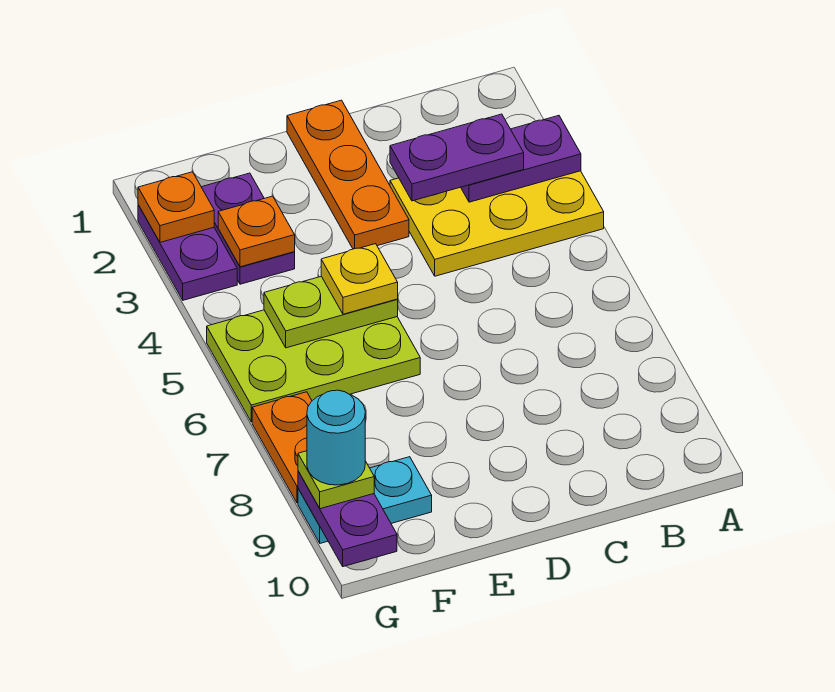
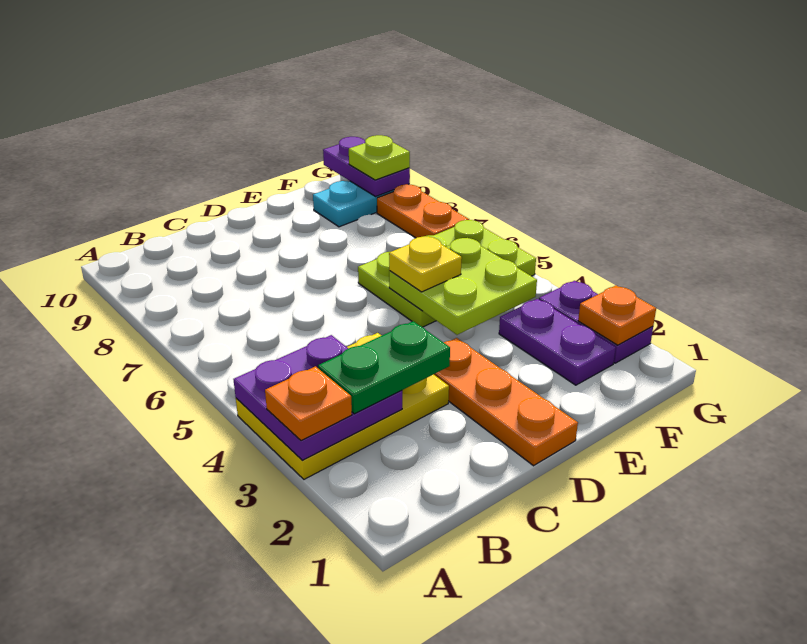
purple 1x2 plate [461,116,581,202] -> purple 2x2 plate [233,335,402,460]
purple 1x2 plate [390,114,524,201] -> green 1x2 plate [318,321,450,414]
lime 1x2 plate [264,276,398,348] -> lime 2x2 plate [389,238,537,335]
orange 1x1 plate [218,196,295,267] -> orange 1x1 plate moved to [265,366,352,441]
cyan 1x1 round brick [307,390,365,485] -> none

